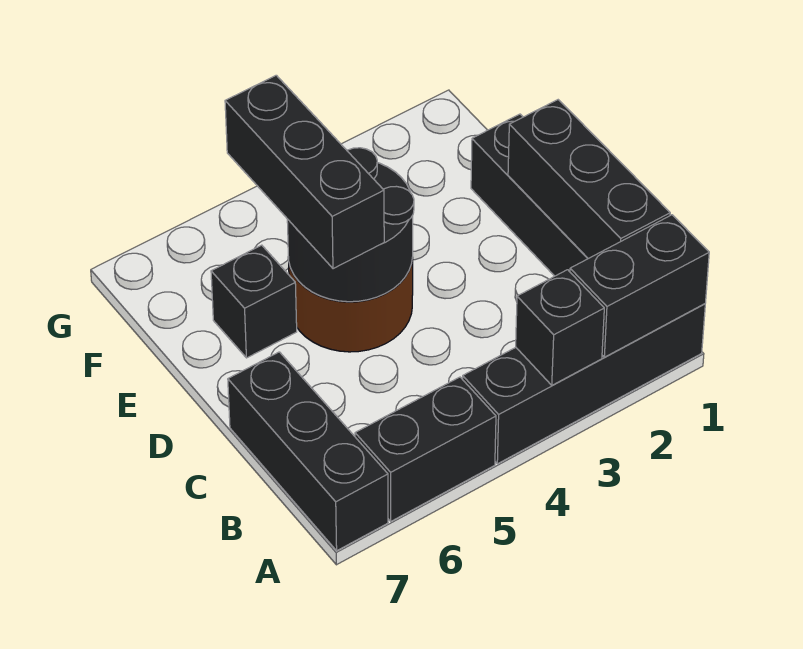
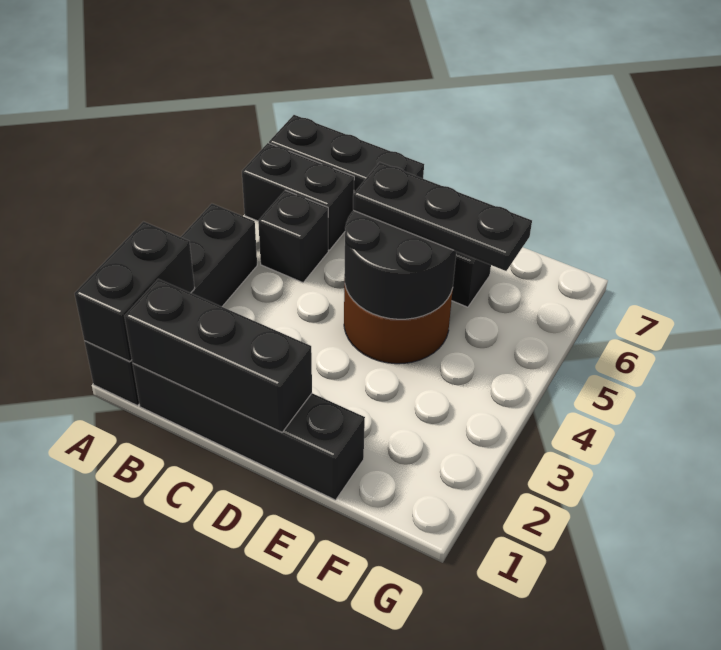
black 1x1 brick [516,270,604,385] -> black 1x1 brick moved to [258,190,328,283]
black 1x2 brick [355,377,496,521] -> black 1x2 brick turned to [242,143,354,250]
black 1x3 brick [225,75,384,269] -> black 1x3 plate [353,162,532,271]

